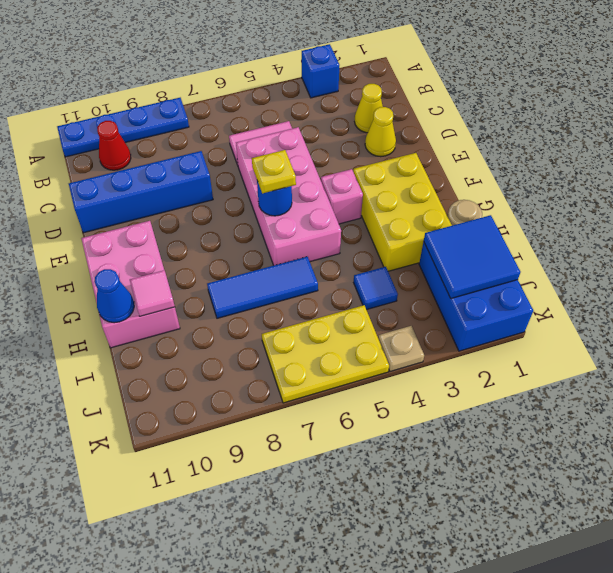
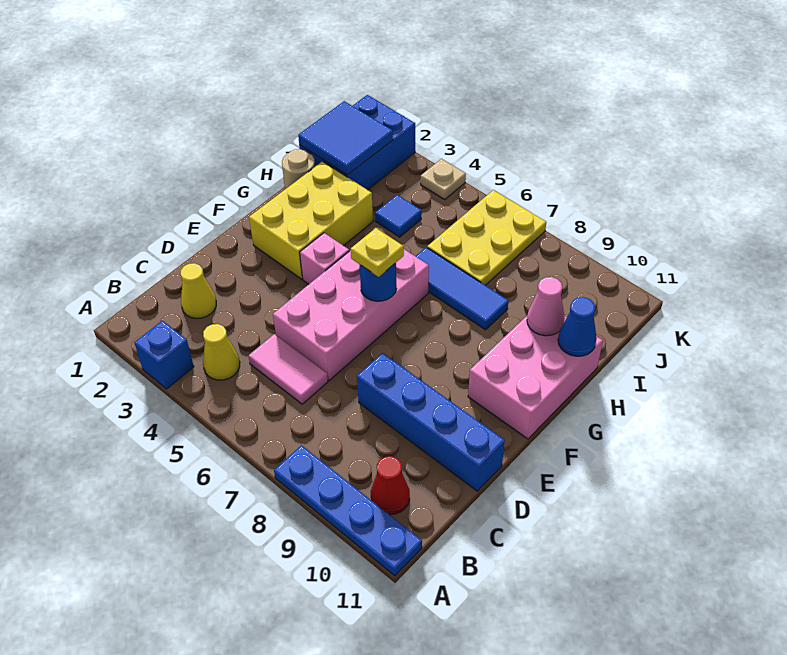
yellow 1x1 cone [365,107,396,157] -> yellow 1x1 cone moved to [203,324,240,380]
pink 1x1 tile [130,270,175,316] -> pink 1x1 cone [527,277,565,336]
yellow 2x3 plate [262,305,389,403] -> yellow 2x3 plate turned to [427,190,546,285]

